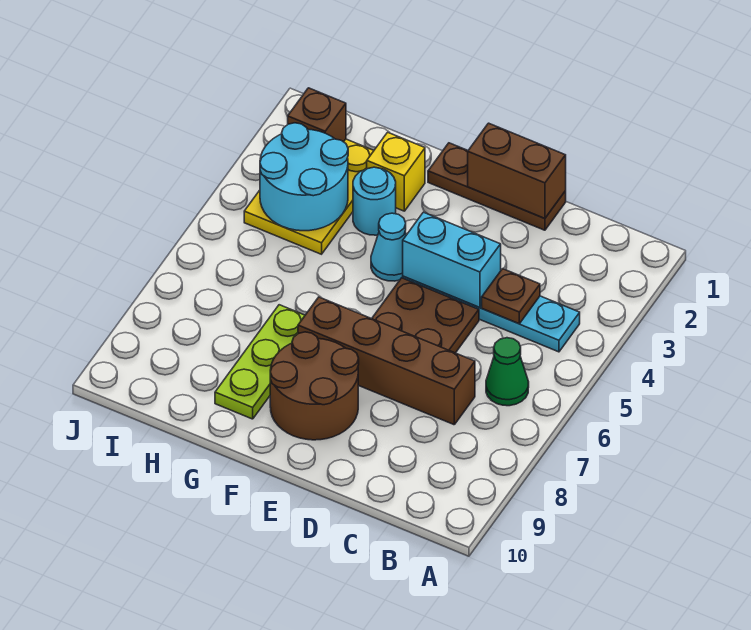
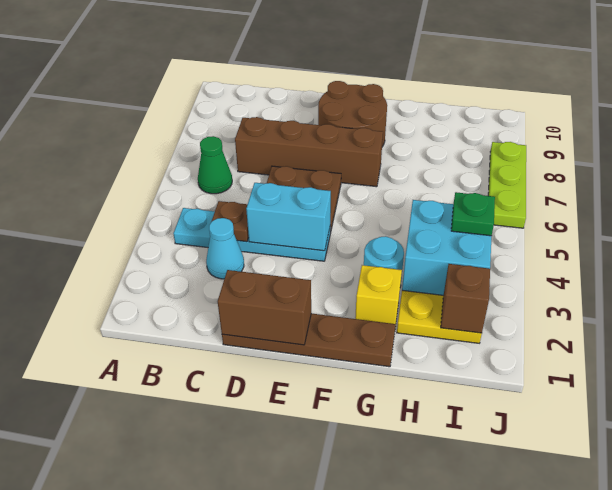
brown 1x3 plate [428,143,566,230] -> brown 1x4 plate [222,313,396,367]
cyan 1x1 cone [371,213,406,281] -> cyan 1x1 cone moved to [206,218,244,279]
lime 1x3 plate [215,305,305,419] -> lime 1x3 plate moved to [488,142,526,228]
cyan 2x2 round brick [260,123,348,231] -> cyan 2x2 brick [402,200,492,295]
none -> green 1x1 plate [451,192,495,236]

